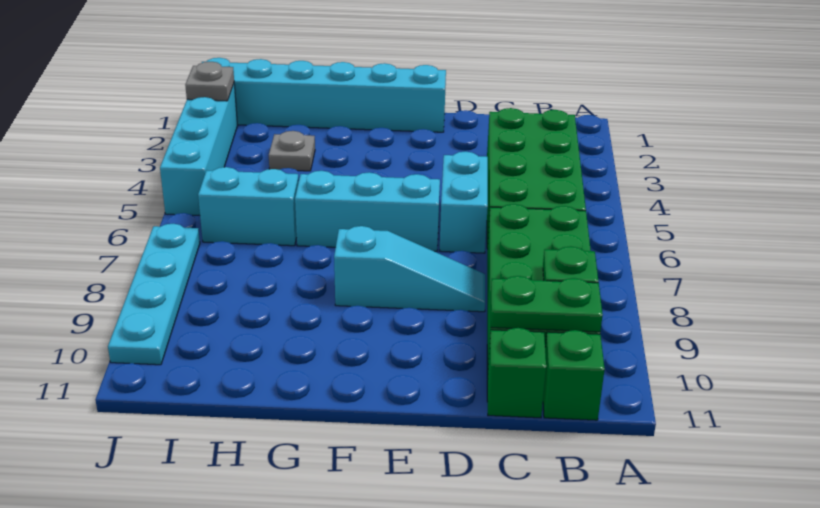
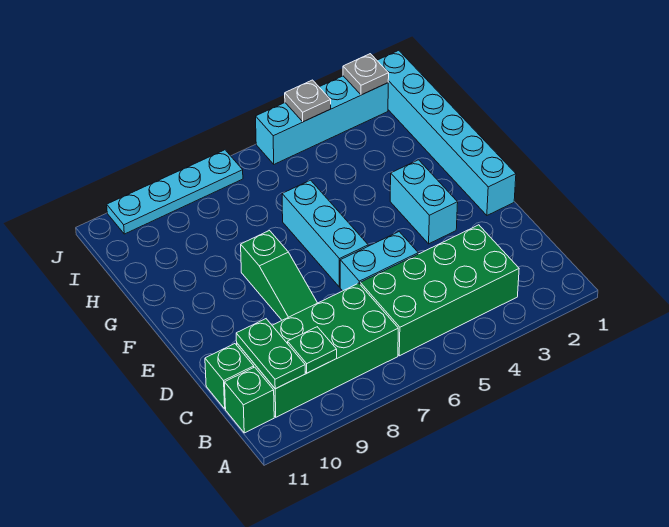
cyan 1x3 slope [334,226,485,312] -> green 1x3 slope [241,231,317,320]
grey 1x1 plate [269,131,315,171] -> grey 1x1 plate moved to [285,80,331,122]
cyan 1x2 brick [198,167,299,246] -> cyan 1x2 brick moved to [390,160,458,244]

